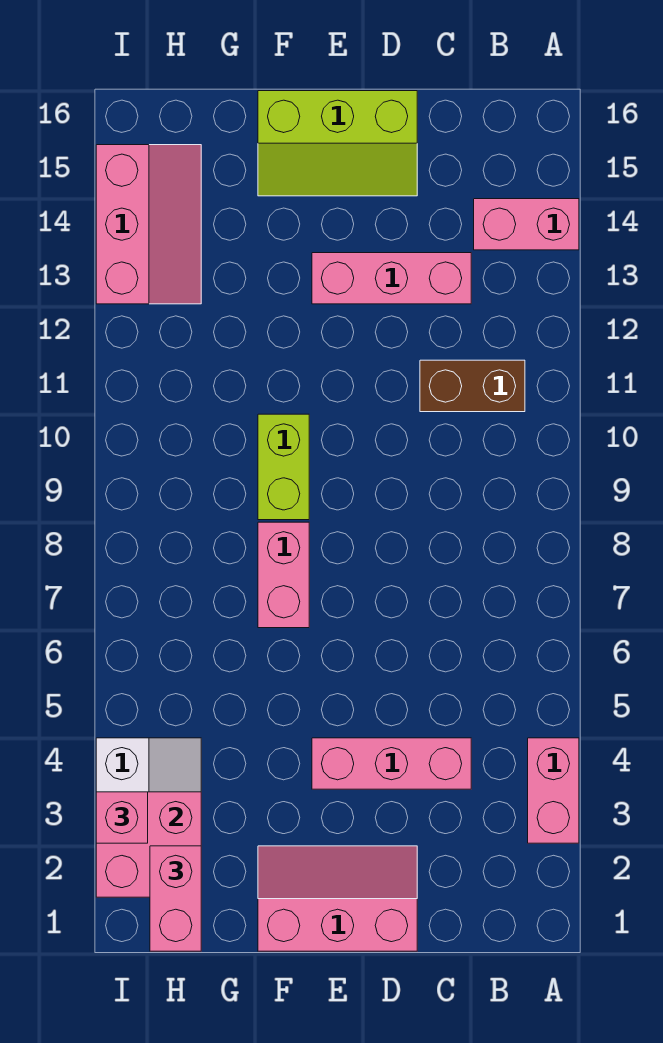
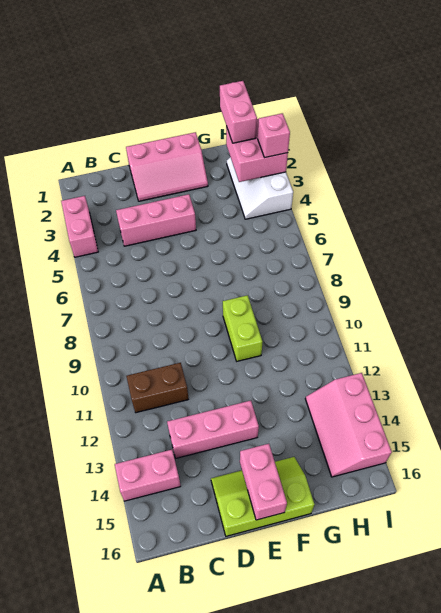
pink 1x2 brick [258,522,309,628] -> pink 1x2 brick moved to [240,444,287,520]

